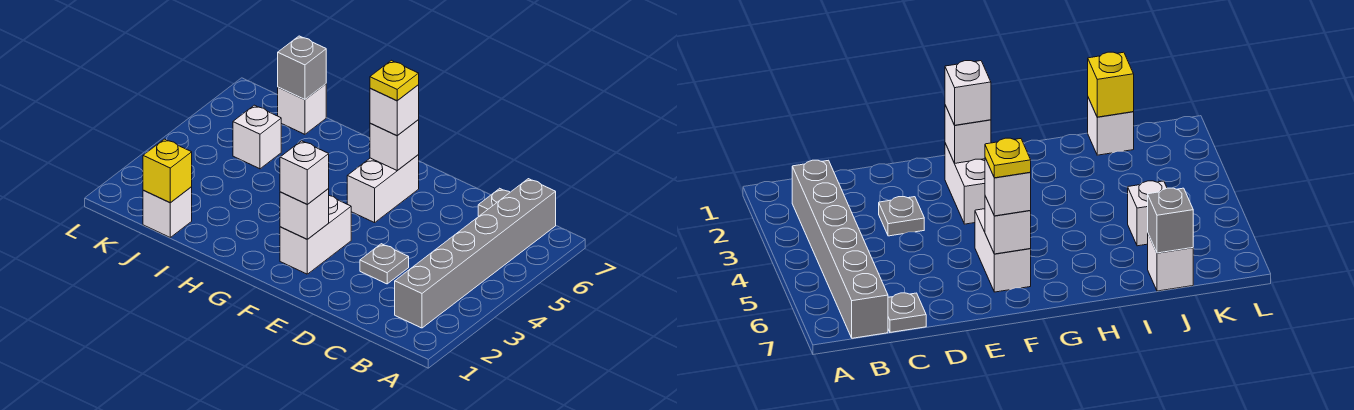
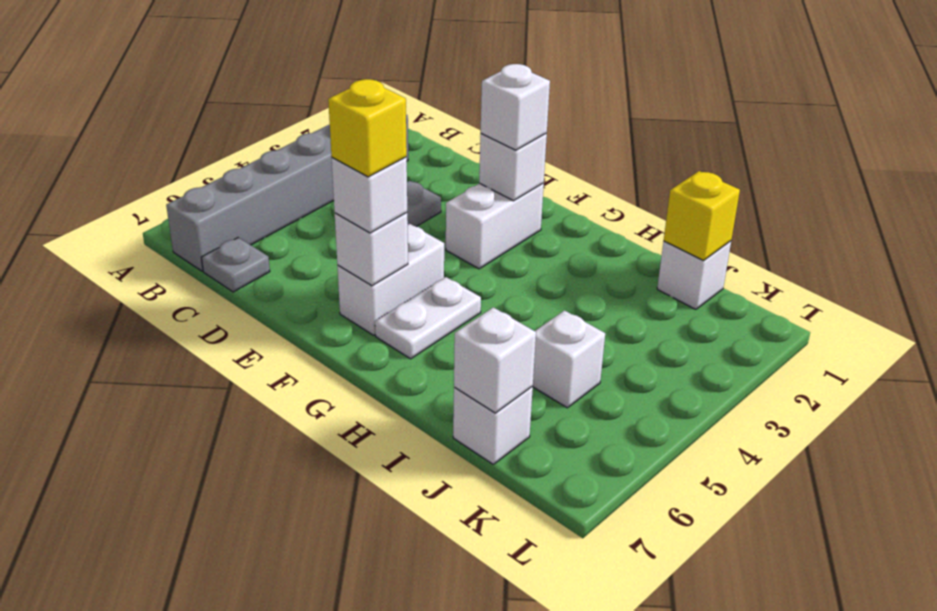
yellow 1x1 plate [370,60,419,101] -> yellow 1x1 brick [328,79,407,177]
none -> white 1x2 plate [375,277,481,359]
grey 1x1 brick [278,36,326,100] -> white 1x1 brick [454,307,536,413]

